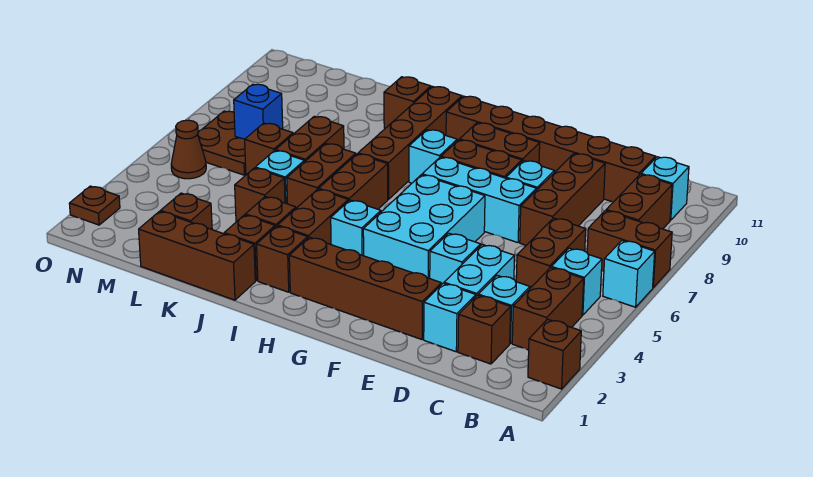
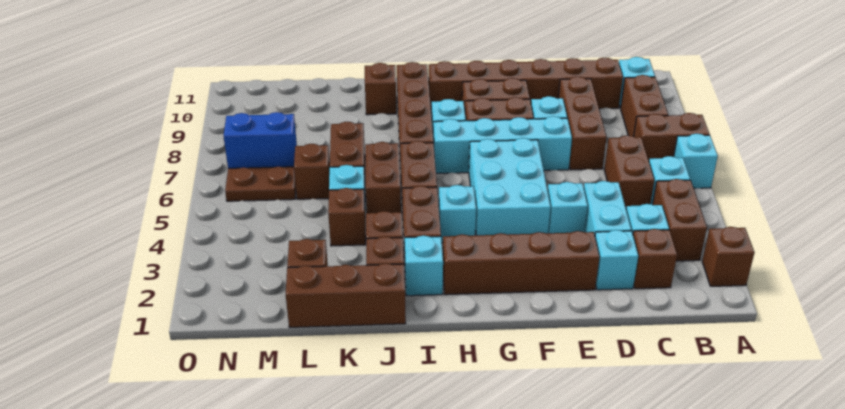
cyan 1x3 brick [422,157,537,243] -> cyan 1x4 brick [433,116,572,173]
brown 1x1 brick [257,226,308,292] -> cyan 1x1 brick [405,236,443,296]
blue 1x1 brick [234,84,283,139] -> blue 1x2 brick [224,112,297,168]
brown 1x1 cone [171,120,206,179] -> none
brown 1x1 plate [69,186,120,225] -> none

